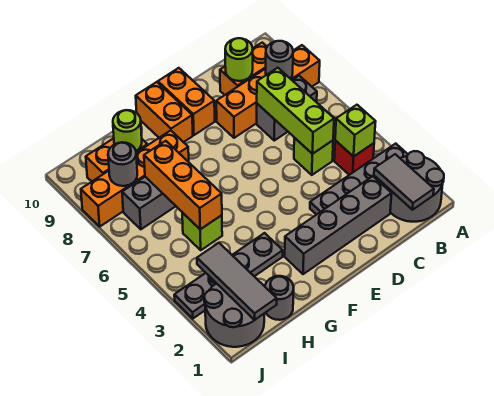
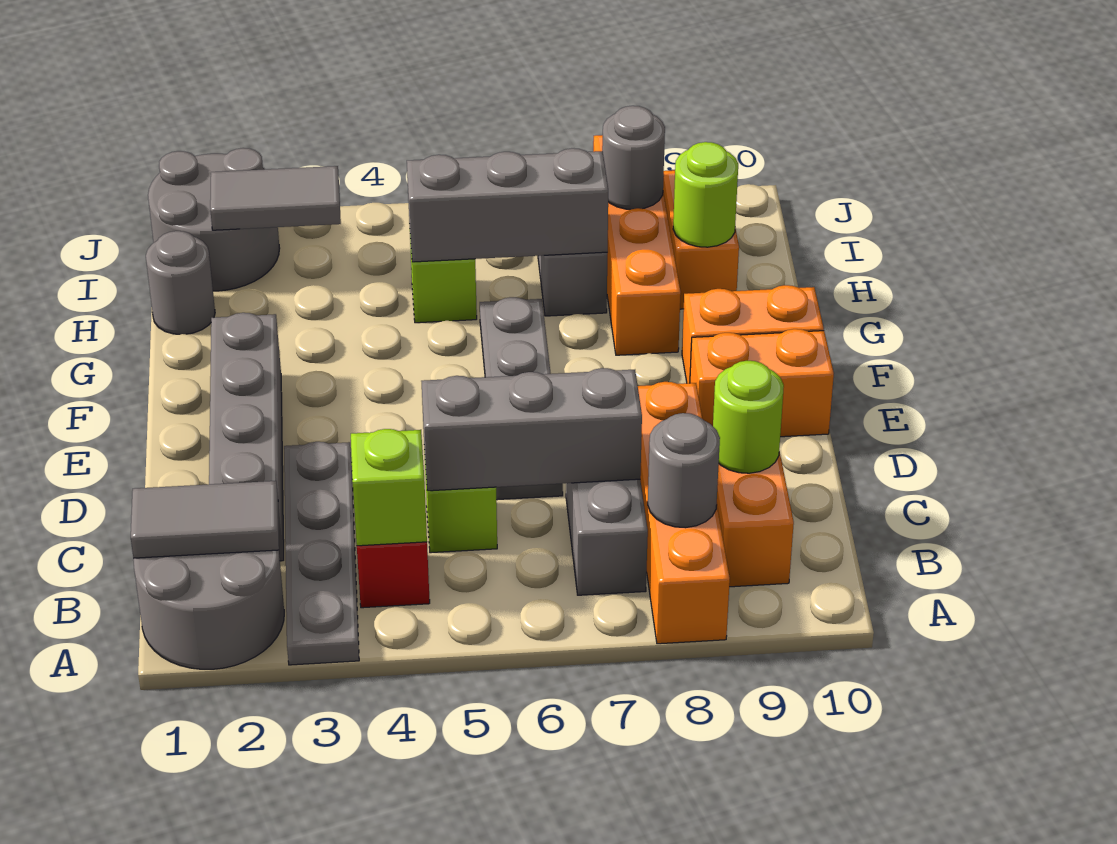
lime 1x3 brick [257,68,334,154] -> grey 1x3 brick [421,368,642,491]
grey 1x4 plate [174,233,283,318] -> grey 1x4 plate moved to [480,297,563,500]
orange 1x3 brick [144,141,222,229] -> grey 1x3 brick [407,148,608,262]
grey 1x3 tile [197,243,277,320] -> grey 1x2 tile [210,166,341,230]

